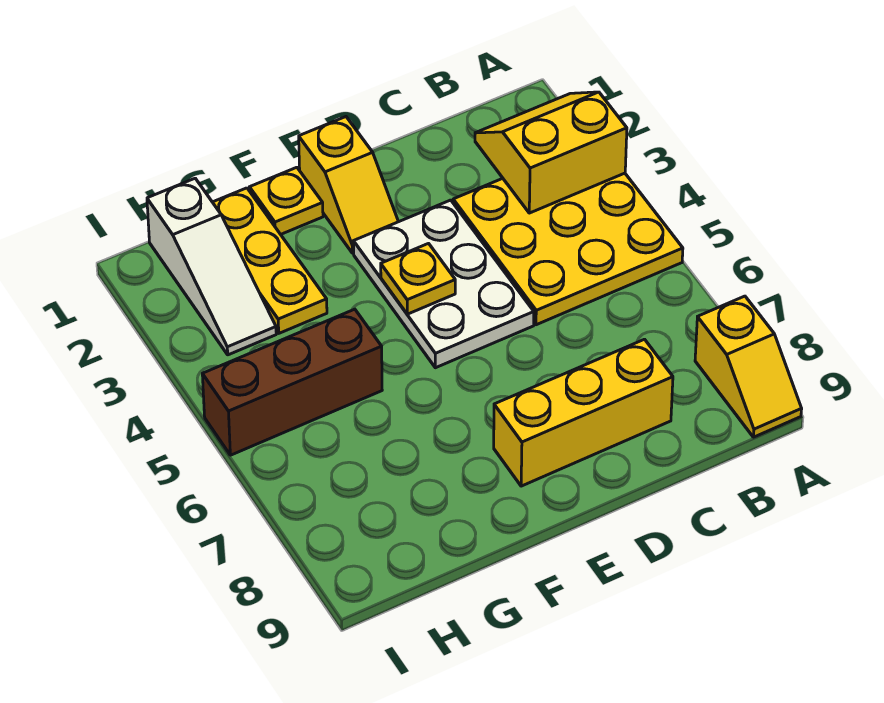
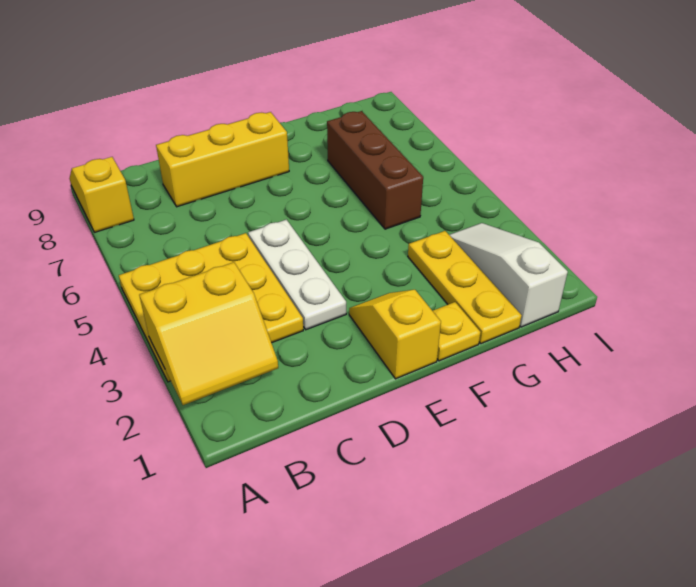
white 2x3 plate [353,200,534,368] -> white 1x3 plate [248,220,346,330]
yellow 1x1 plate [381,244,455,314] -> none
brown 1x3 brick [202,309,382,455] -> brown 1x3 brick turned to [327,111,423,229]

